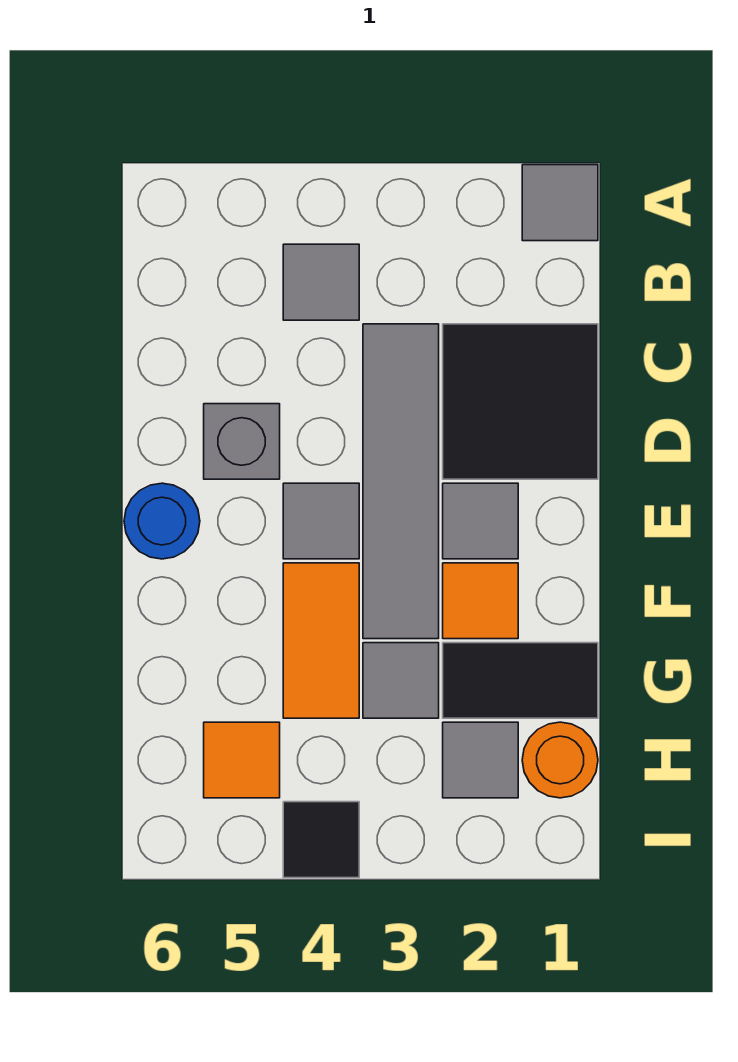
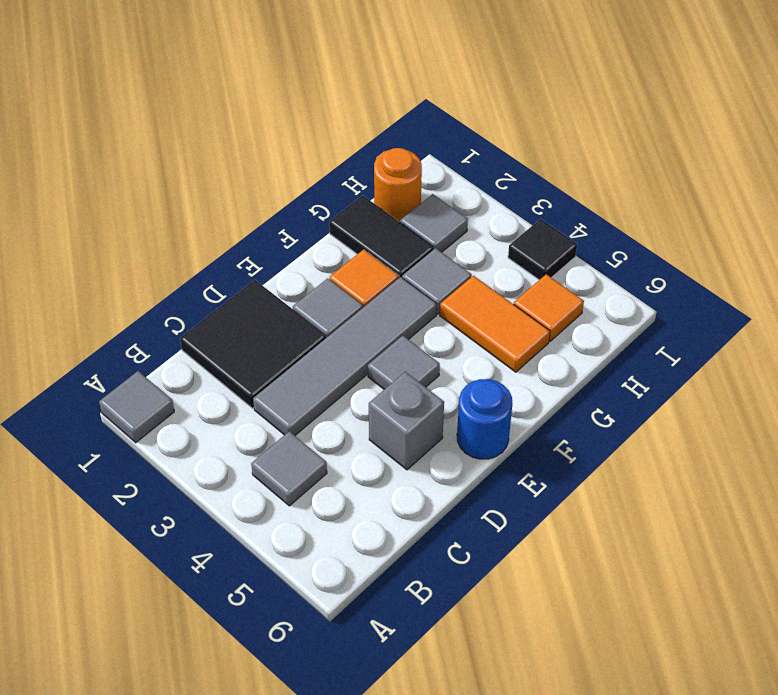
orange 1x2 tile [283,563,359,718] -> orange 1x2 tile turned to [440,276,550,372]

